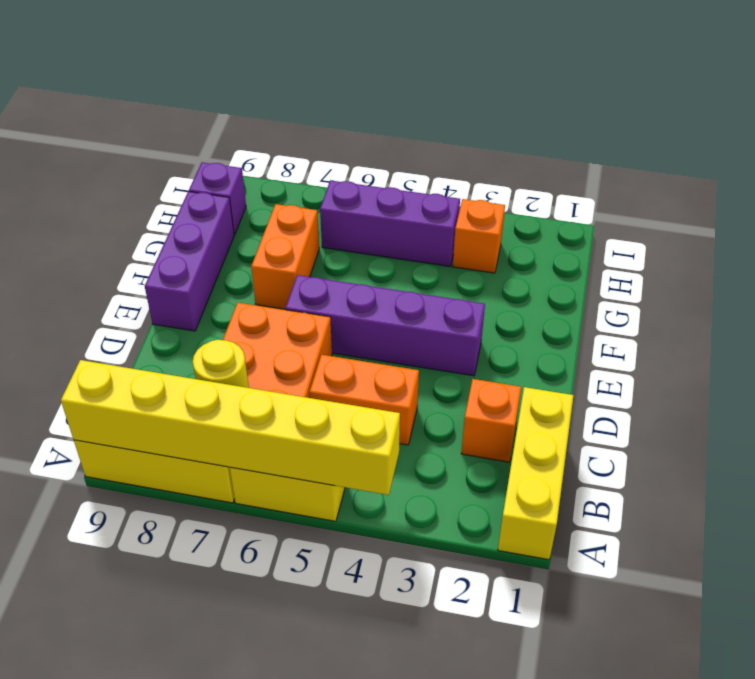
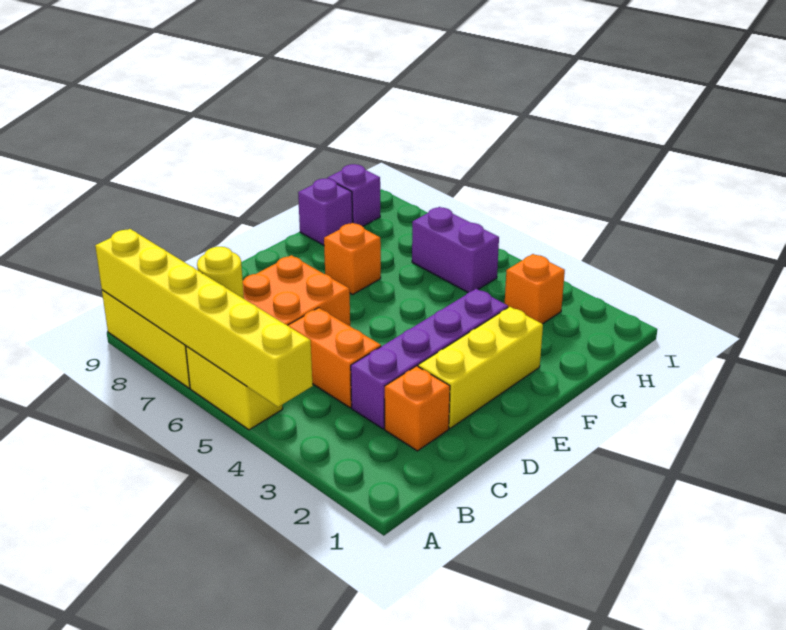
yellow 1x3 brick [498,387,574,560] -> yellow 1x3 brick moved to [418,307,543,428]
purple 1x4 brick [285,275,485,376] -> purple 1x4 brick turned to [351,289,508,429]
purple 1x3 brick [145,191,234,331] -> purple 1x1 brick [298,179,353,245]
orange 1x2 brick [251,204,319,309] -> orange 1x1 brick [324,223,381,294]
purple 1x3 brick [320,180,460,266] -> purple 1x2 brick [412,207,499,293]

